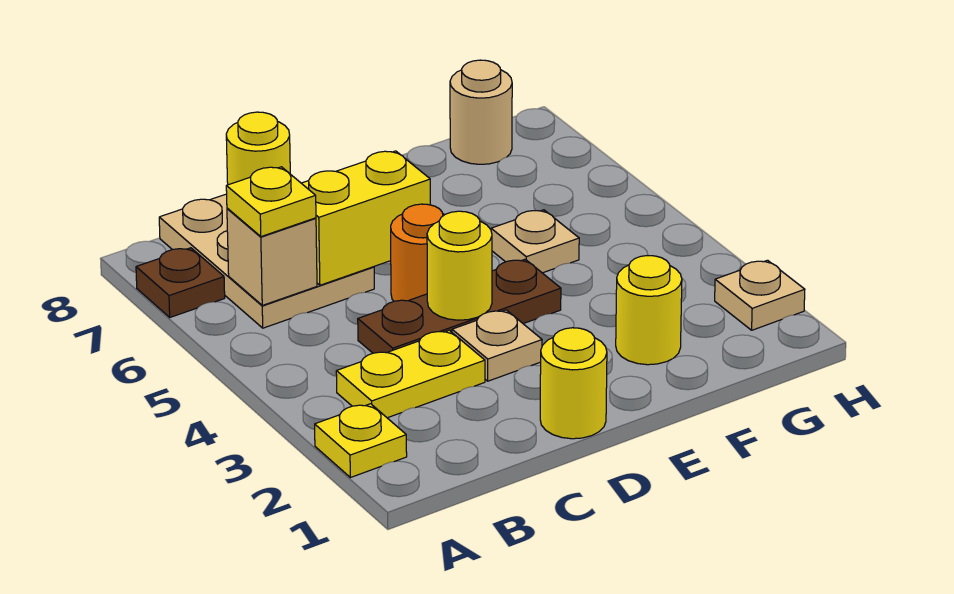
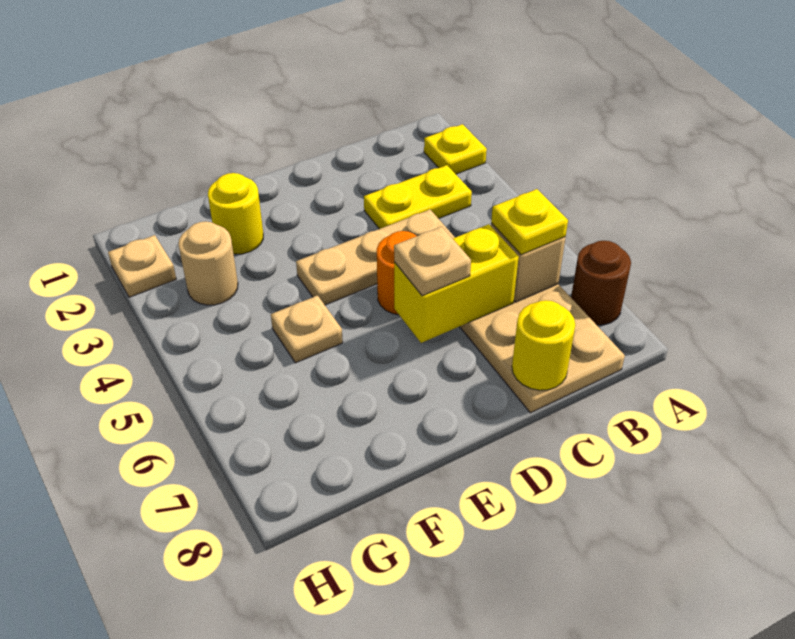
brown 1x1 plate [136,248,225,317] -> brown 1x1 round brick [571,241,631,325]
brown 1x3 plate [358,259,561,353] -> tan 1x3 plate [296,210,455,305]
yellow 1x1 round brick [540,328,607,439] -> none
tan 1x1 plate [452,310,542,381] -> tan 1x1 plate moved to [394,227,471,296]
yellow 1x1 round brick [427,211,492,320] -> none
tan 1x1 round brick [450,60,512,164] -> tan 1x1 round brick moved to [179,221,238,305]

